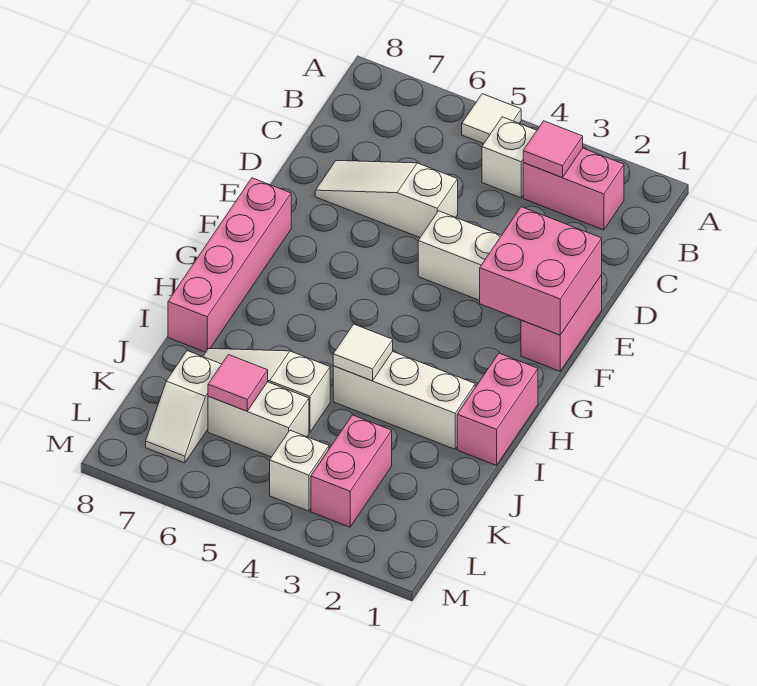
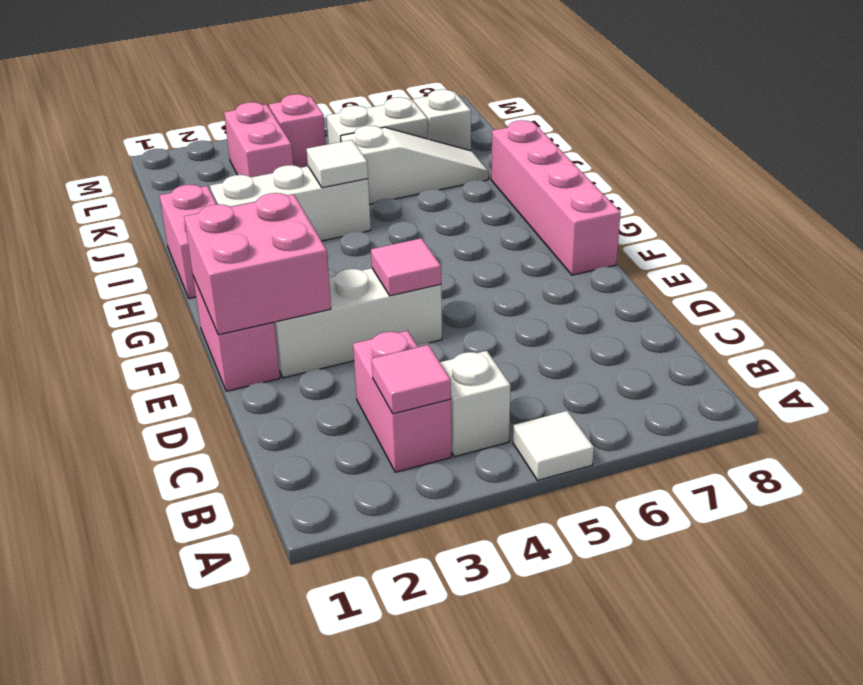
pink 1x2 brick [523,148,624,230] -> pink 1x2 brick turned to [353,331,451,472]
white 1x3 slope [315,161,458,238] -> none
pink 1x1 tile [208,355,268,411] -> pink 1x1 tile moved to [371,238,441,296]
white 1x1 brick [270,430,329,511] -> pink 1x1 brick [269,94,326,168]

